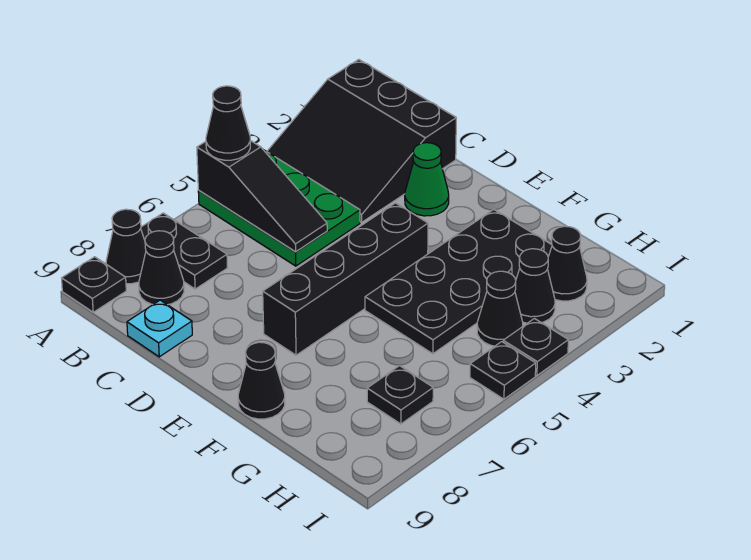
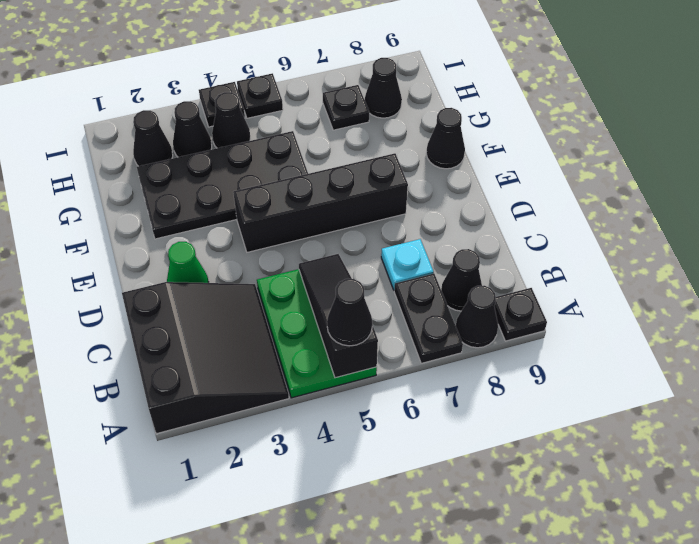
cyan 1x1 plate [127,300,192,357] -> cyan 1x1 plate moved to [381,239,434,290]
none -> black 1x1 cone [365,58,402,118]

